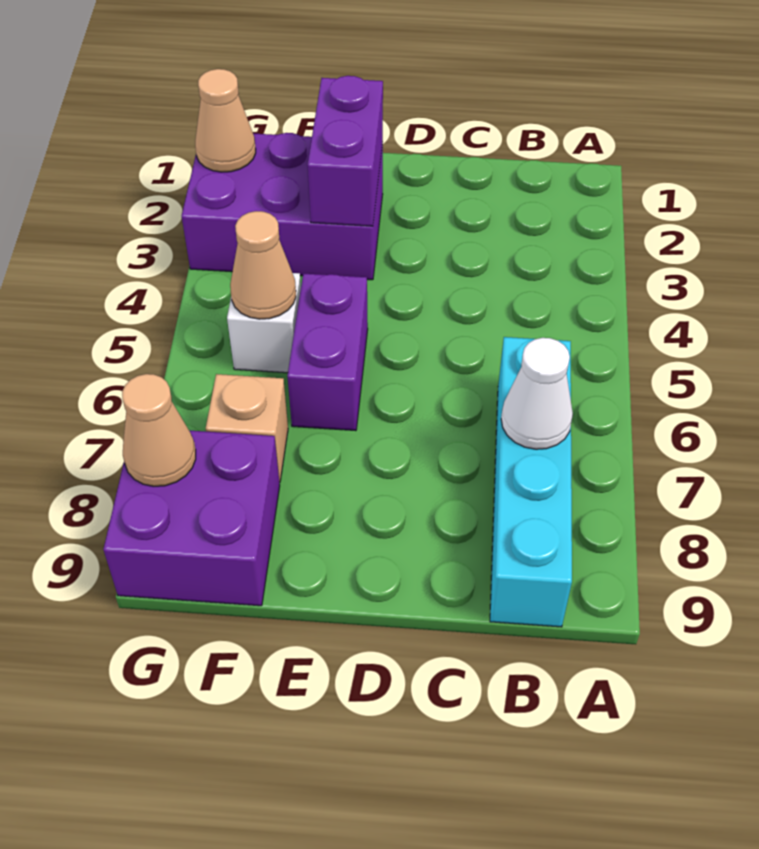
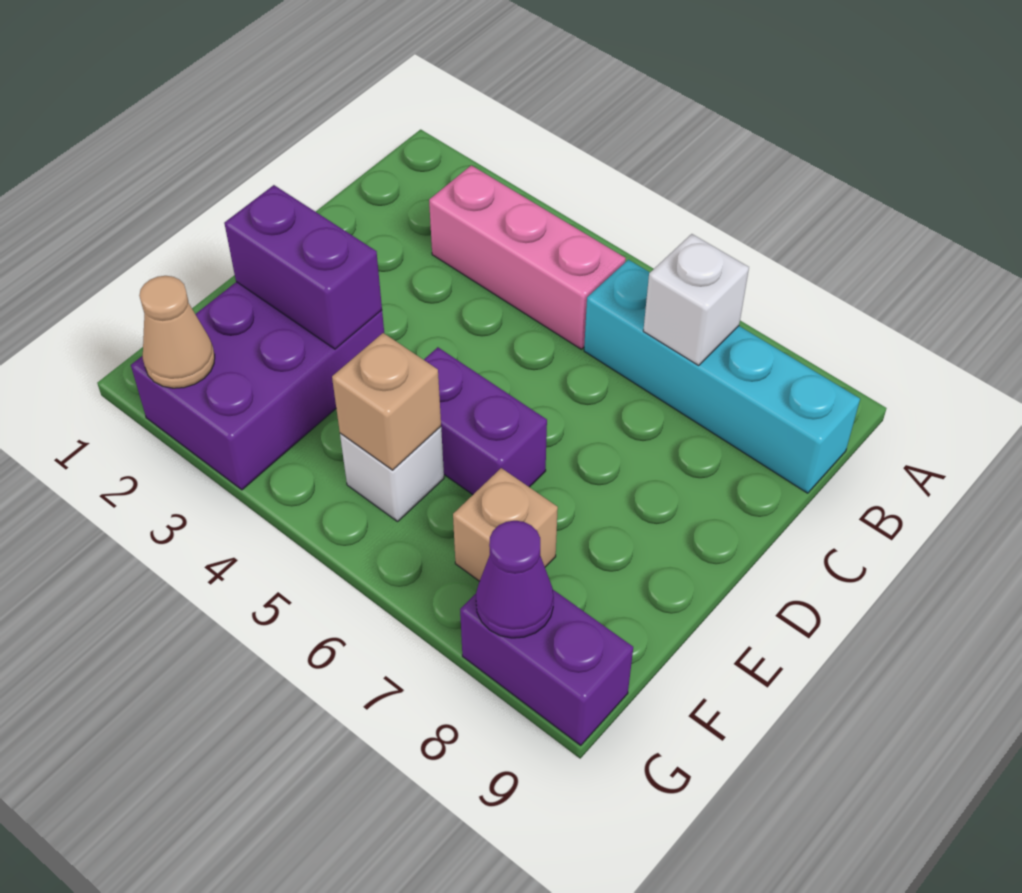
none -> pink 1x3 brick [429,165,626,349]
white 1x1 cone [501,338,573,449] -> white 1x1 brick [643,234,749,365]
tan 1x1 cone [230,211,296,319] -> tan 1x1 brick [332,333,441,470]
purple 2x2 brick [103,430,280,606] -> purple 1x2 brick [460,590,633,746]
tan 1x1 cone [122,374,196,486] -> purple 1x1 cone [476,521,554,638]

